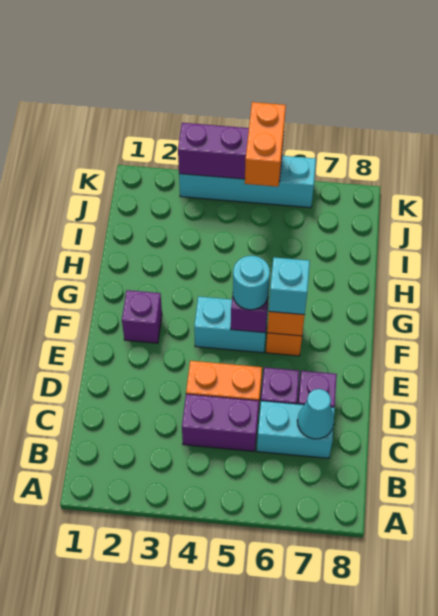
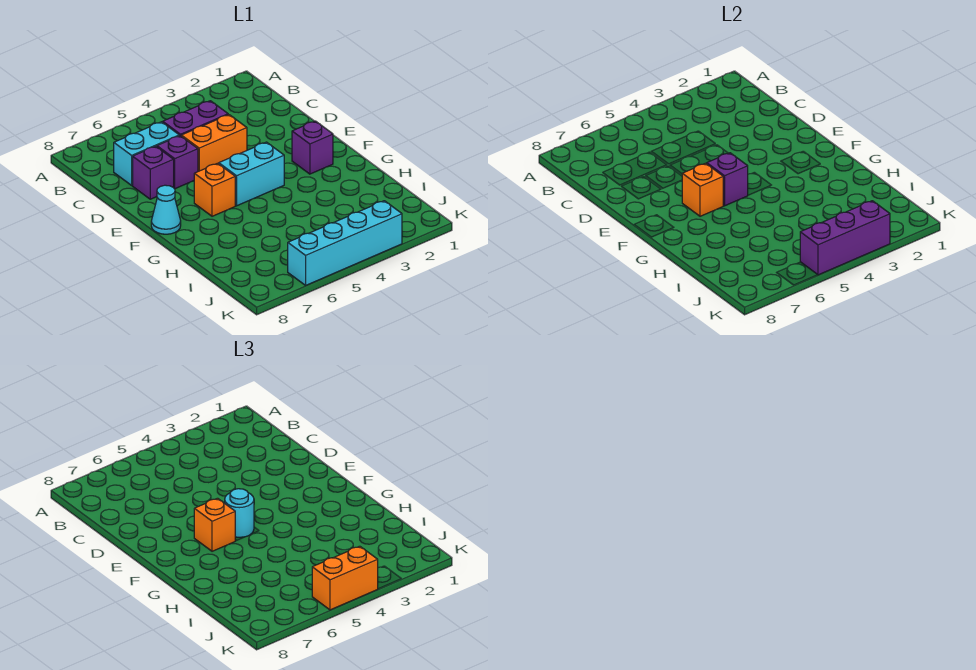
cyan 1x1 cone [297,389,334,439] -> cyan 1x1 cone moved to [151,185,181,234]
cyan 1x1 brick [269,257,310,315] -> orange 1x1 brick [194,498,235,551]
orange 1x2 brick [245,102,286,187] -> orange 1x2 brick turned to [312,546,378,610]

